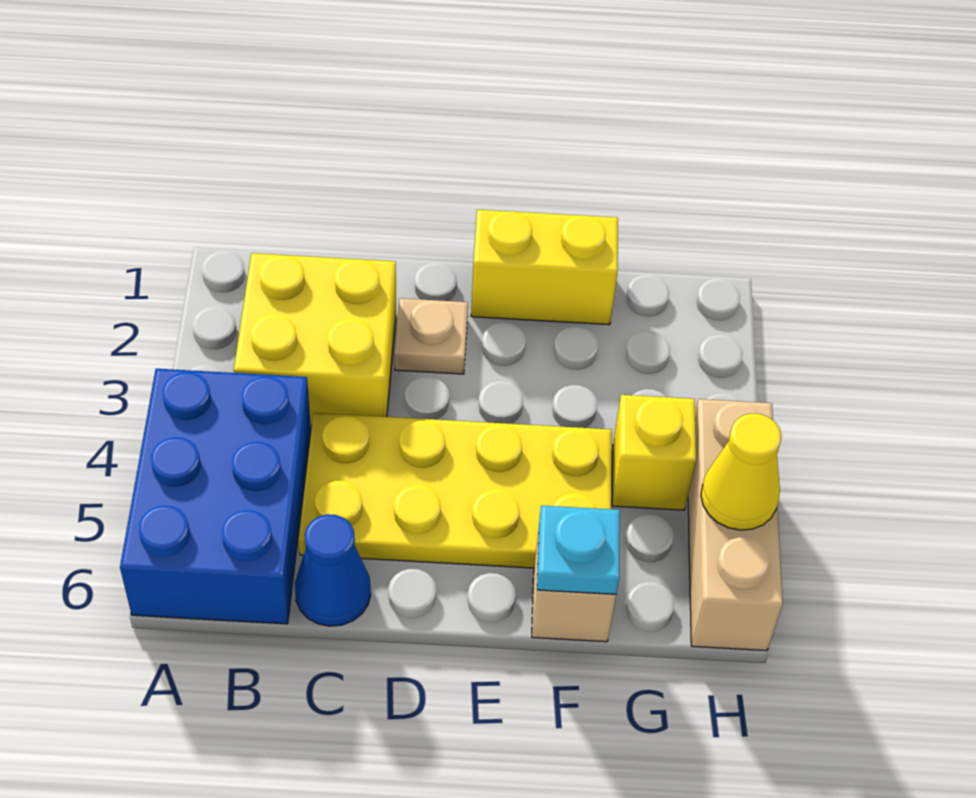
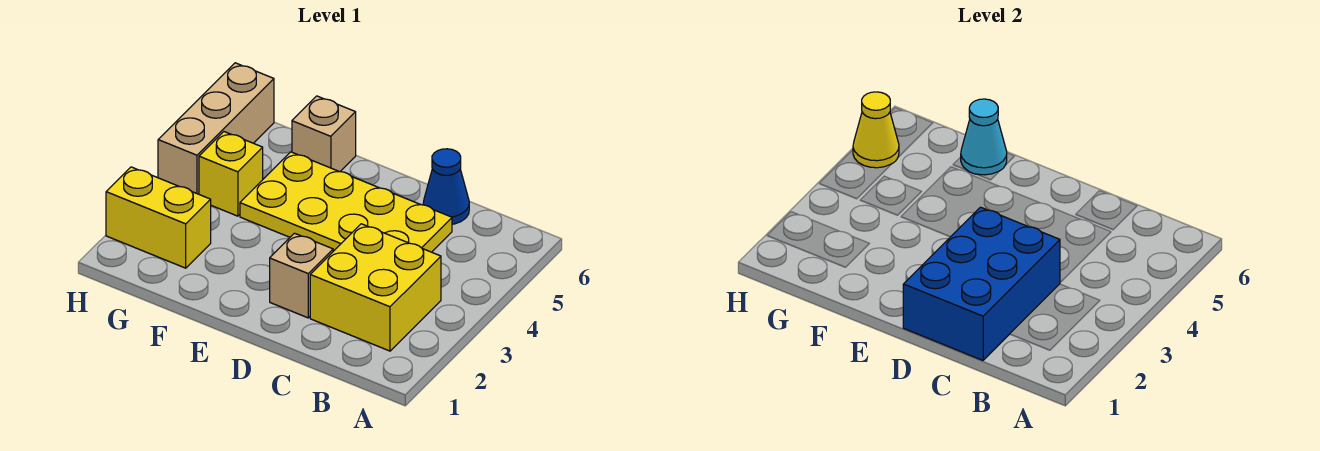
blue 2x3 brick [120,369,311,624] -> blue 2x3 brick moved to [903,207,1060,360]
tan 1x1 plate [395,298,468,374] -> tan 1x1 brick [270,233,333,318]
yellow 1x2 brick [471,210,618,325] -> yellow 1x2 brick moved to [106,167,211,268]
cyan 1x1 plate [537,505,620,594] -> cyan 1x1 cone [961,99,1007,175]

